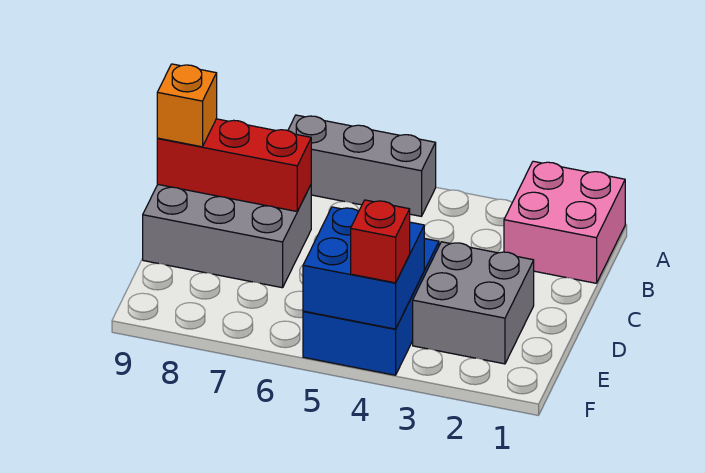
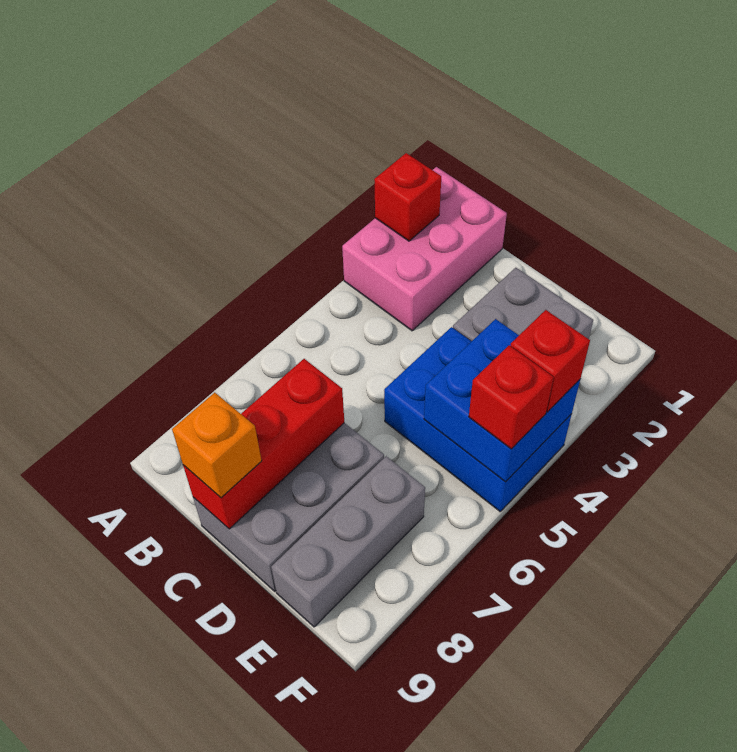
pink 2x2 brick [504,161,625,283] -> pink 2x3 brick [342,167,507,331]
none -> red 1x1 brick [374,153,441,241]
grey 1x3 brick [288,115,436,216] -> grey 1x3 brick moved to [271,456,425,627]
none -> red 1x1 brick [469,345,554,449]

